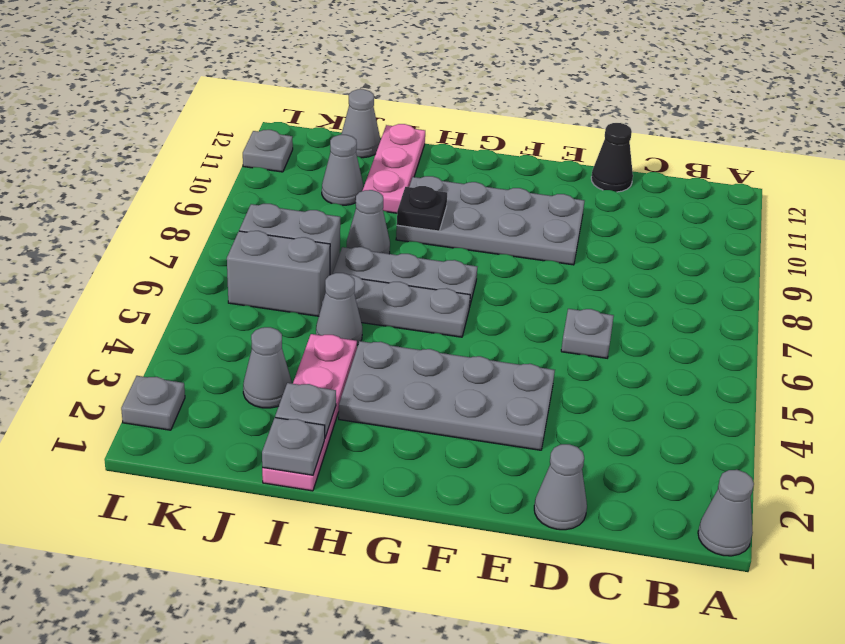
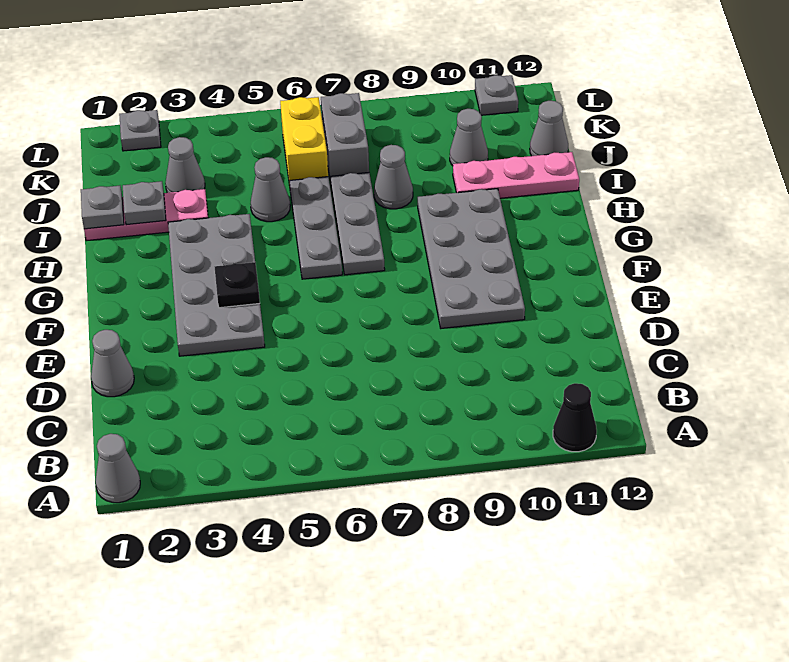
grey 1x1 plate [561,309,614,358] -> none
black 1x1 cone [591,123,633,192] -> black 1x1 cone moved to [553,383,597,452]
black 1x1 plate [397,186,447,231] -> black 1x1 plate moved to [215,262,260,308]
pink 1x4 plate [262,334,357,491] -> pink 1x3 plate [84,189,208,241]
grey 1x2 brick [227,231,330,316] -> yellow 1x2 brick [280,97,328,185]

